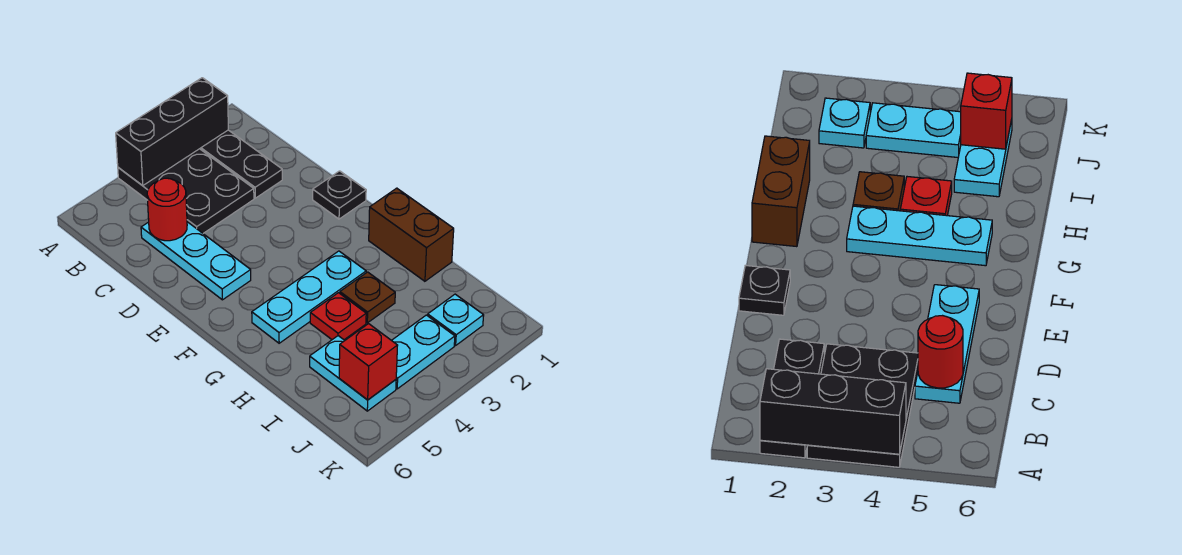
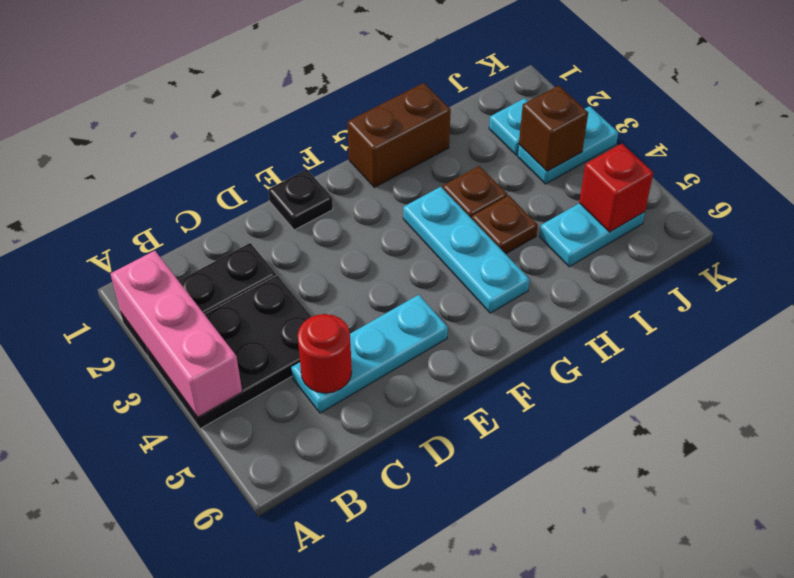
black 1x3 brick [116,78,228,186] -> pink 1x3 brick [111,251,242,417]
red 1x1 plate [310,293,366,340] -> brown 1x1 plate [472,195,538,254]
cyan 1x2 plate [392,315,455,389] -> cyan 1x2 plate turned to [518,106,618,184]
none -> brown 1x1 brick [519,86,588,171]

